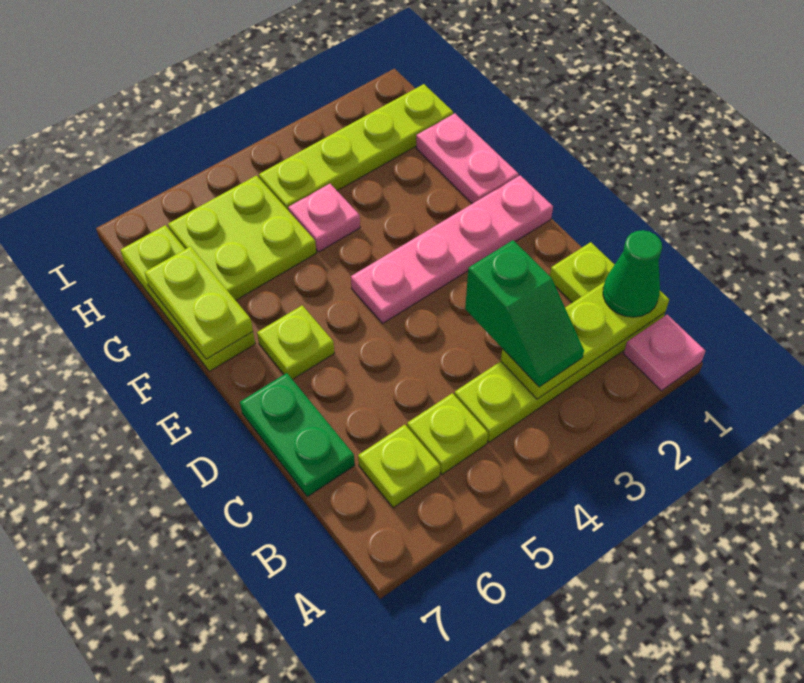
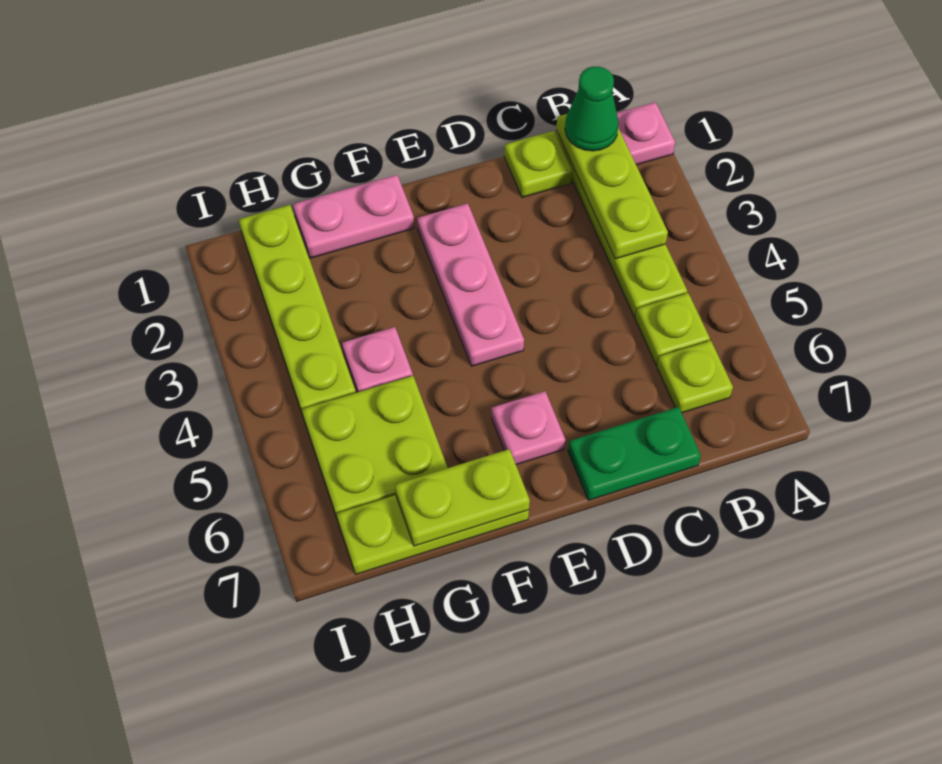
green 1x2 slope [465,240,584,387] -> none
pink 1x4 plate [351,175,553,323] -> pink 1x3 plate [417,203,524,366]
lime 1x1 plate [257,305,334,379] -> pink 1x1 plate [492,391,565,465]

